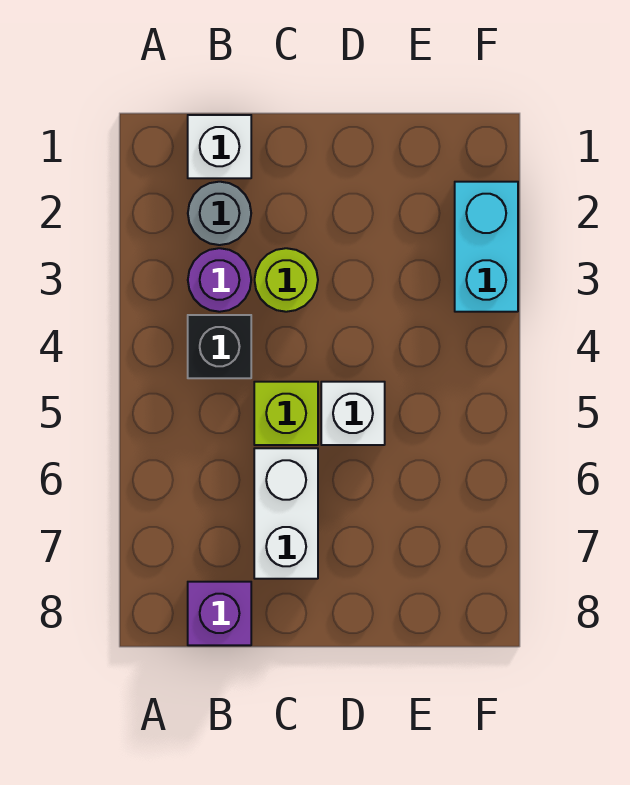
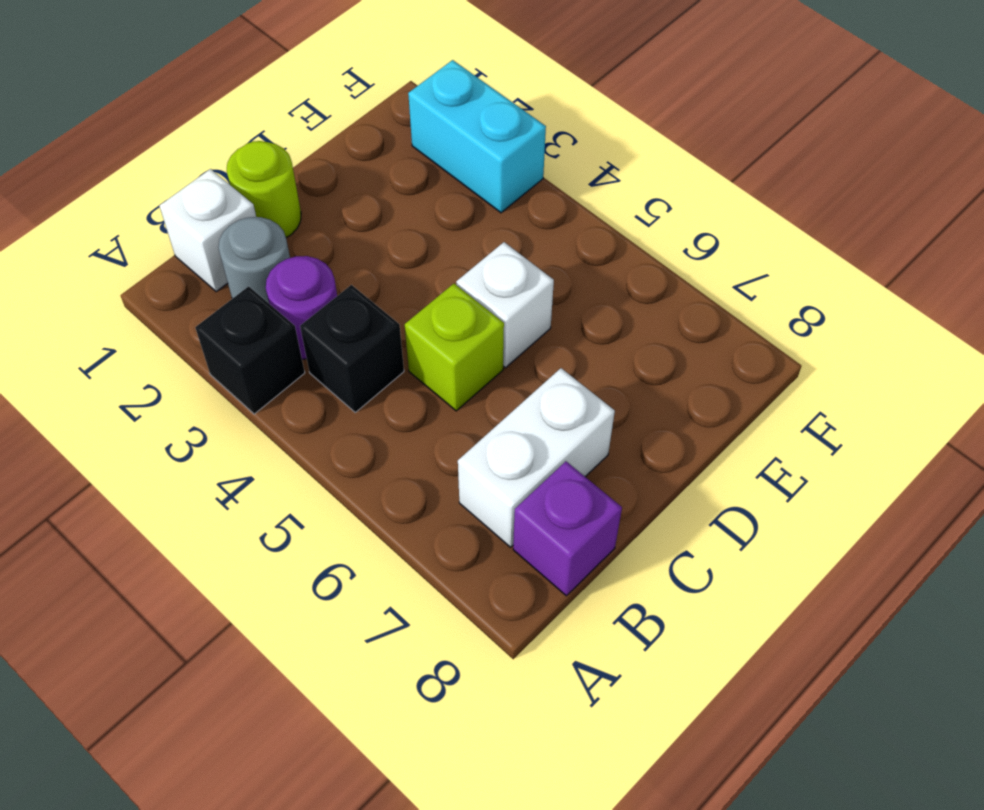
none -> black 1x1 brick [195,286,305,414]
lime 1x1 round brick [255,248,318,312] -> lime 1x1 round brick moved to [227,141,301,238]
white 1x2 brick [254,448,318,579] -> white 1x2 brick turned to [458,368,615,547]

